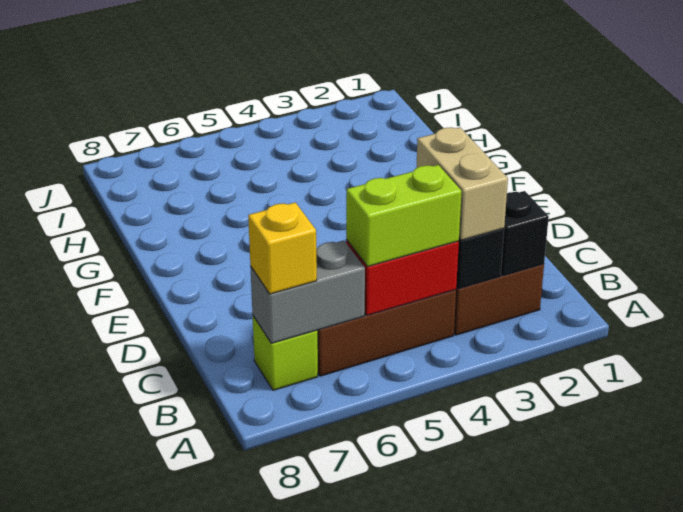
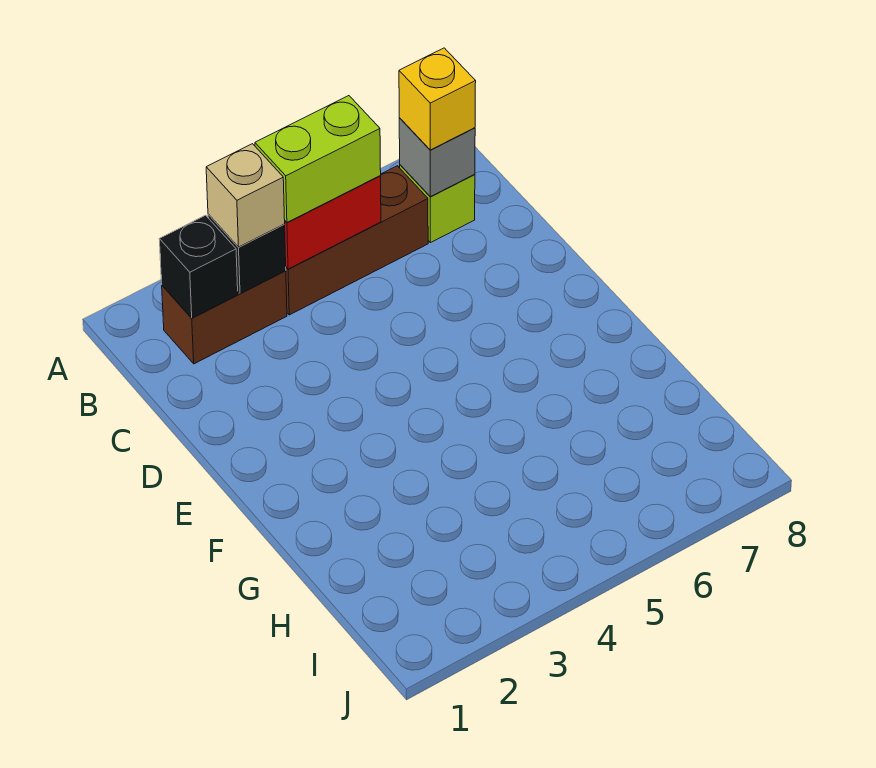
tan 1x2 brick [416,127,508,240] -> tan 1x1 brick [206,144,285,247]
grey 1x2 brick [250,241,365,343] -> grey 1x1 brick [399,118,475,197]

